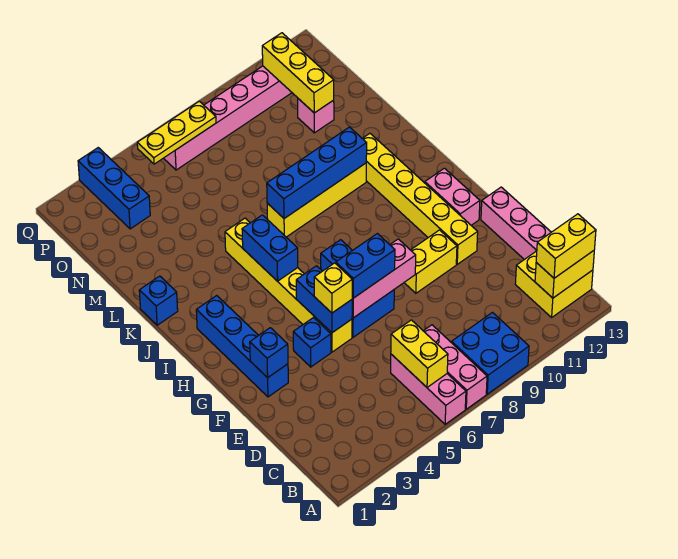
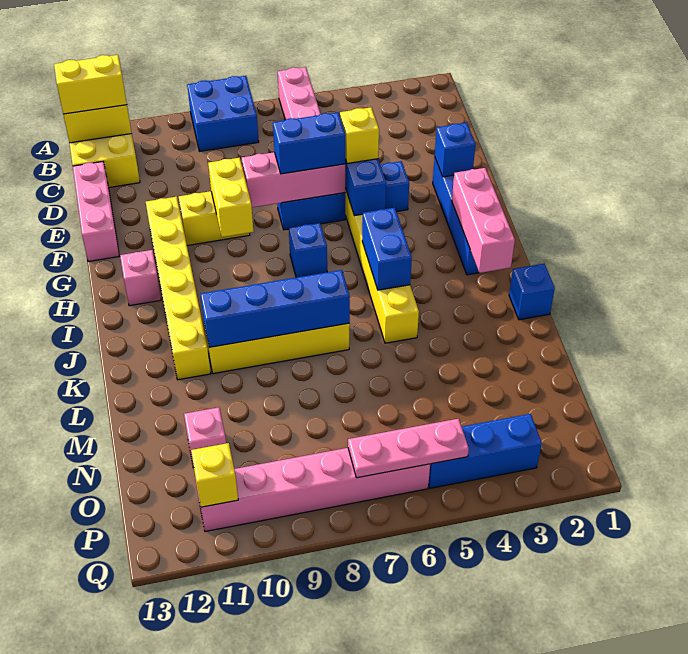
pink 1x3 brick [424,325,487,409] -> pink 1x3 brick moved to [452,168,515,273]
yellow 1x2 brick [391,320,448,387] -> yellow 1x2 brick moved to [208,158,254,237]
pink 1x2 brick [425,168,480,225] -> pink 1x1 brick [120,250,161,306]
yellow 1x3 brick [262,33,334,113] -> yellow 1x1 brick [191,443,238,507]
blue 1x3 brick [78,148,150,229] -> blue 1x3 brick turned to [428,414,542,488]
yellow 1x3 plate [137,101,216,164] -> pink 1x3 plate [348,419,469,478]

